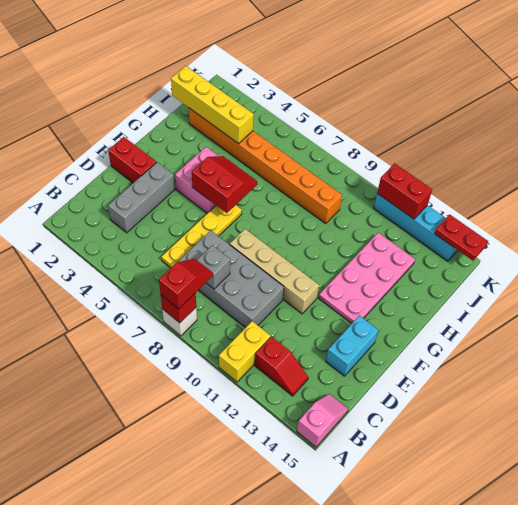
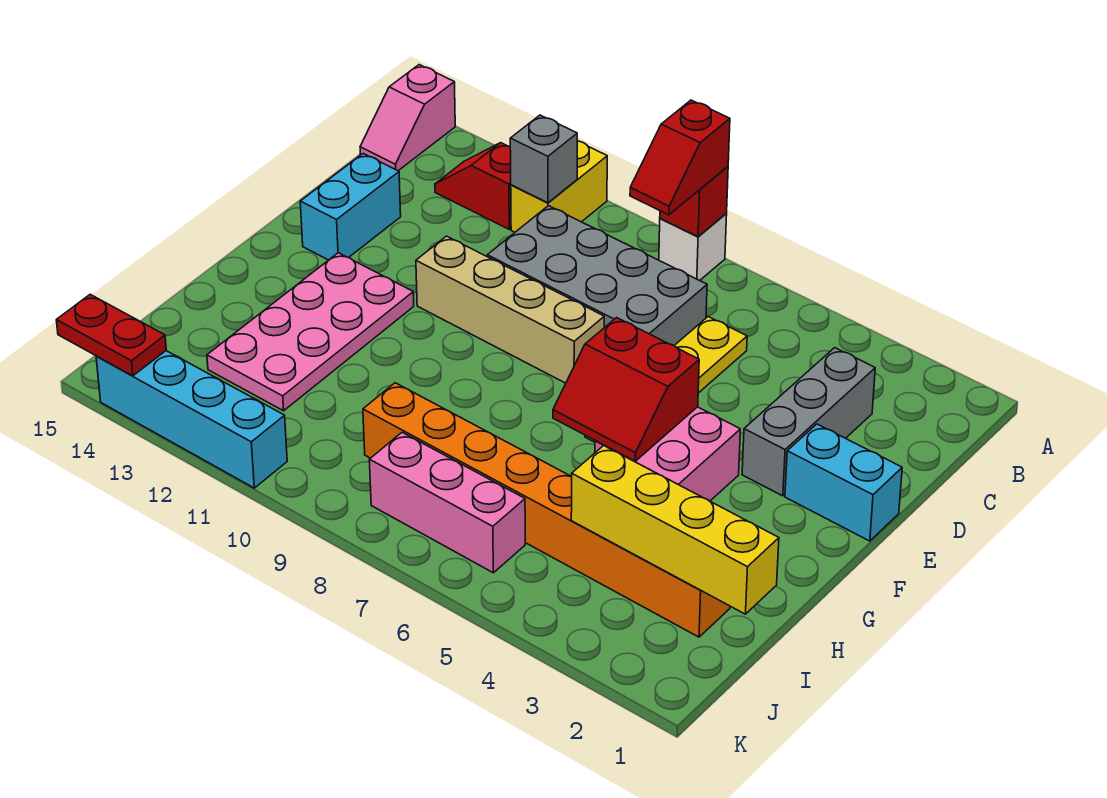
grey 1x1 brick [197,245,230,289] -> grey 1x1 brick moved to [510,115,577,203]
red 1x2 brick [108,137,157,183] -> cyan 1x2 brick [785,424,902,541]
none -> pink 1x3 brick [369,432,525,573]
red 1x2 brick [377,163,432,219] -> none

